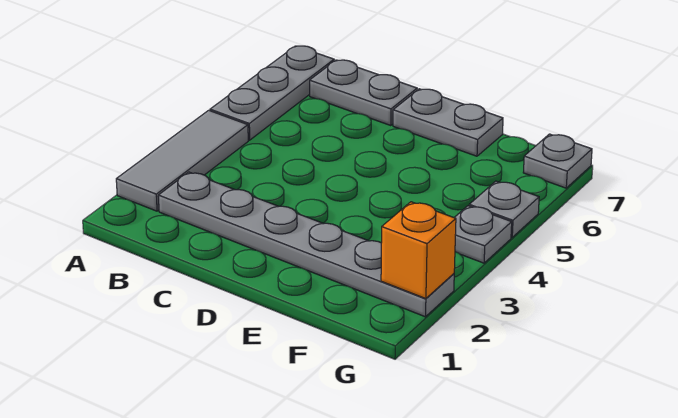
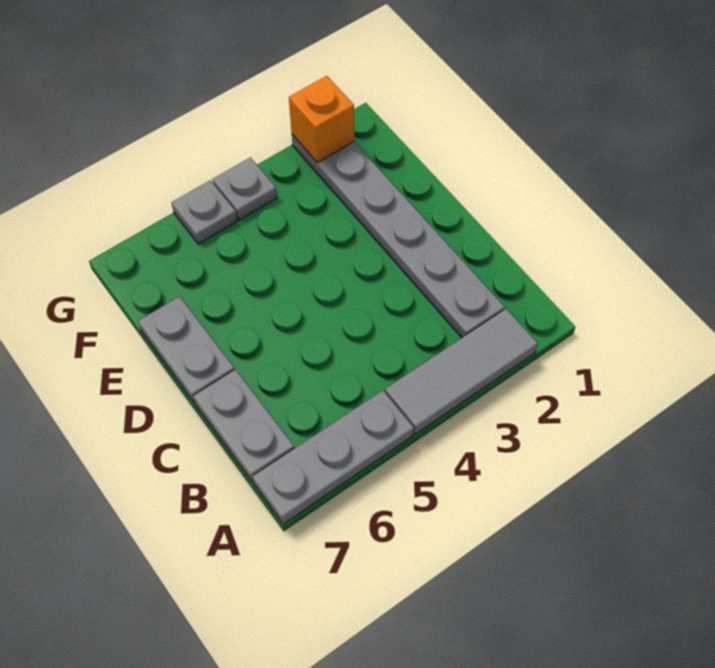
grey 1x1 plate [523,134,592,188] -> none

